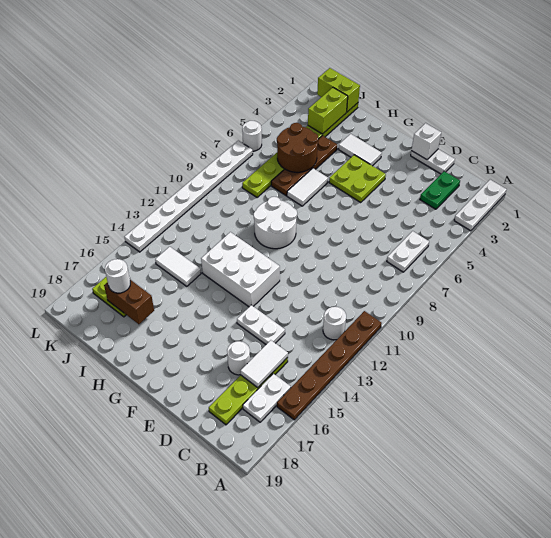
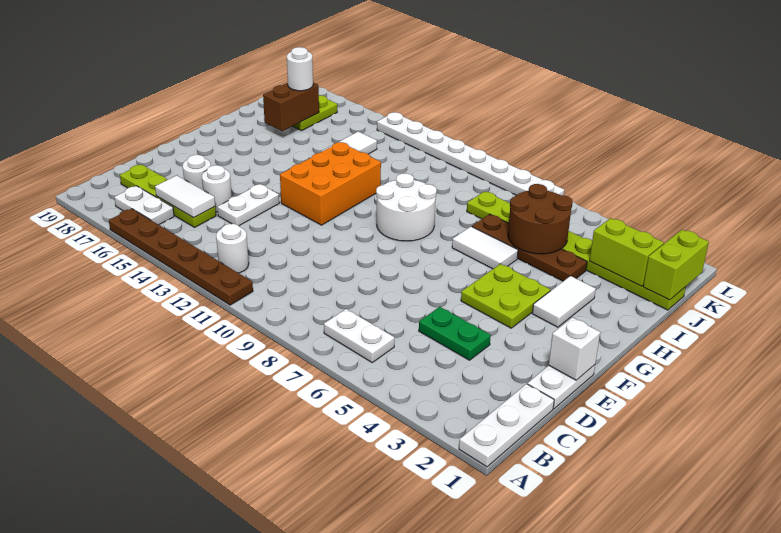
white 1x3 plate [454,180,506,231] -> white 1x3 plate turned to [459,384,554,467]
green 1x2 plate [420,171,460,209] -> green 1x2 plate moved to [419,307,491,360]
white 2x3 brick [201,232,280,307] -> orange 2x3 brick [280,142,381,225]
white 1x1 round brick [242,121,262,151] -> white 1x1 round brick moved to [202,165,232,212]

